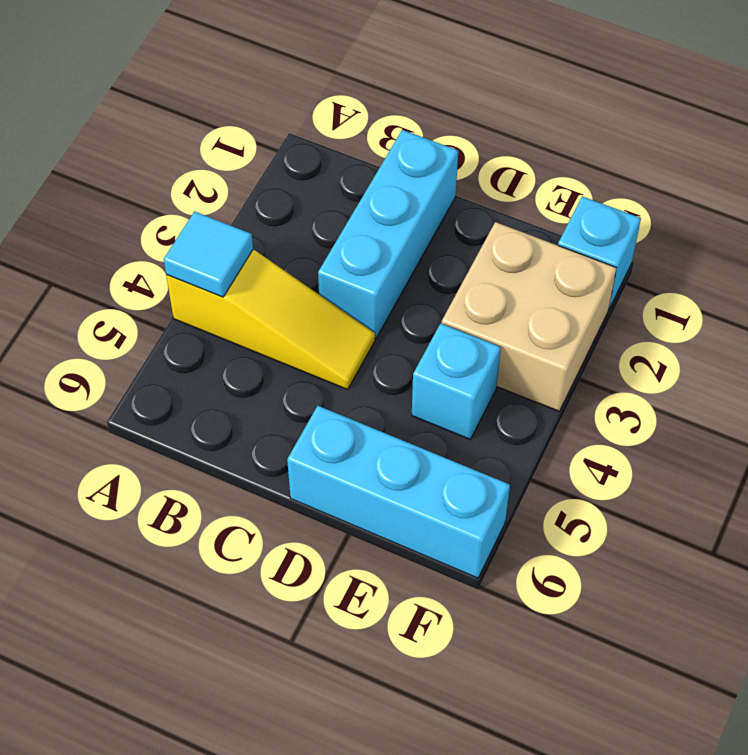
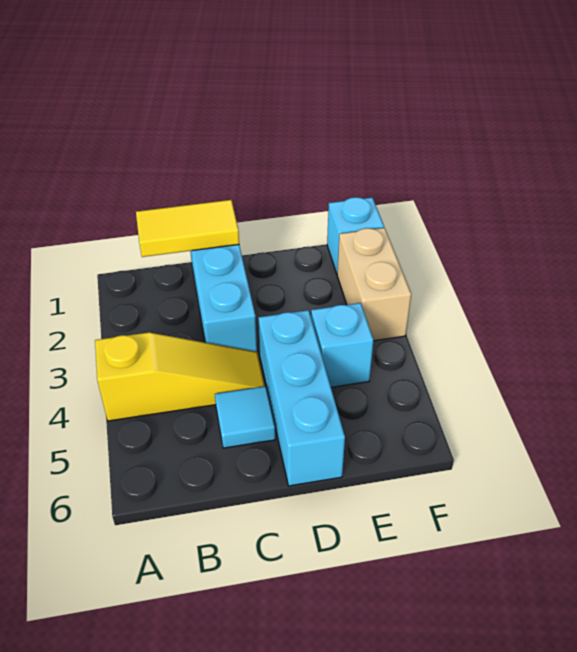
cyan 1x1 tile [164,211,253,297] -> cyan 1x1 tile moved to [215,386,275,448]
none -> yellow 1x2 tile [136,200,239,257]
cyan 1x3 brick [287,406,510,578] -> cyan 1x3 brick turned to [259,310,345,486]
tan 2x2 brick [442,222,616,411] -> tan 1x2 brick [337,228,411,341]

